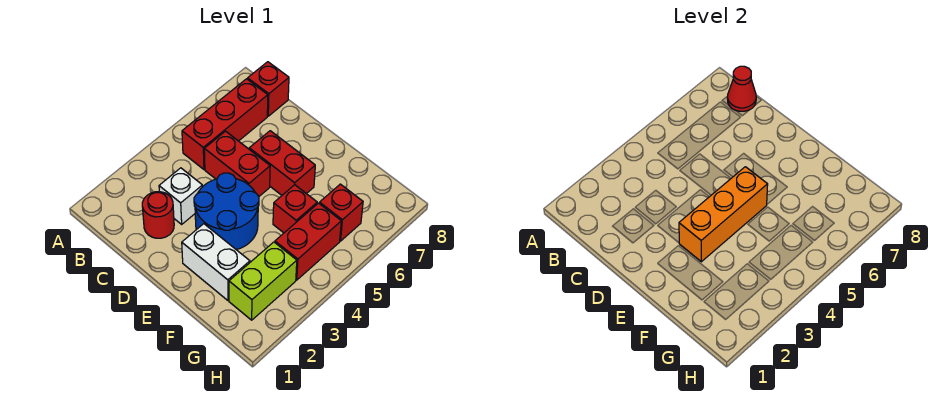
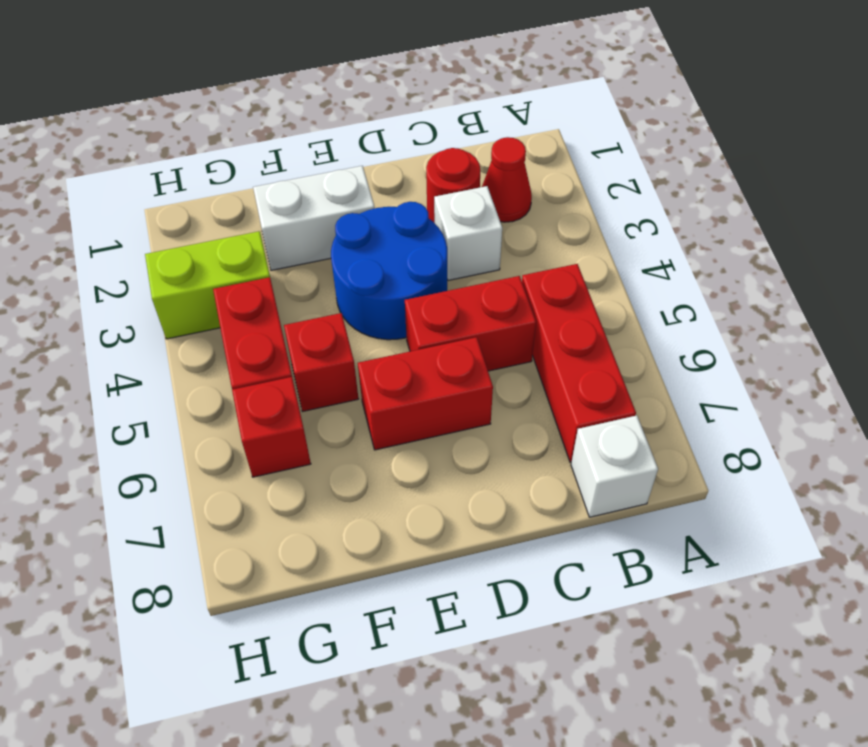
red 1x1 brick [248,62,289,116] -> white 1x1 brick [571,416,658,517]
red 1x1 cone [727,66,756,111] -> red 1x1 cone moved to [482,137,532,222]
orange 1x3 brick [679,167,768,262] -> none
lime 1x2 brick [229,242,297,320] -> lime 1x2 brick turned to [145,231,270,339]

